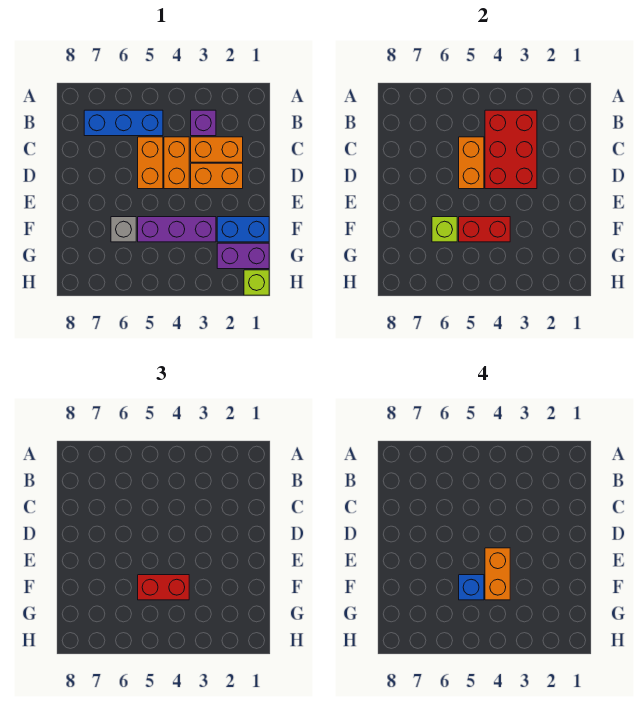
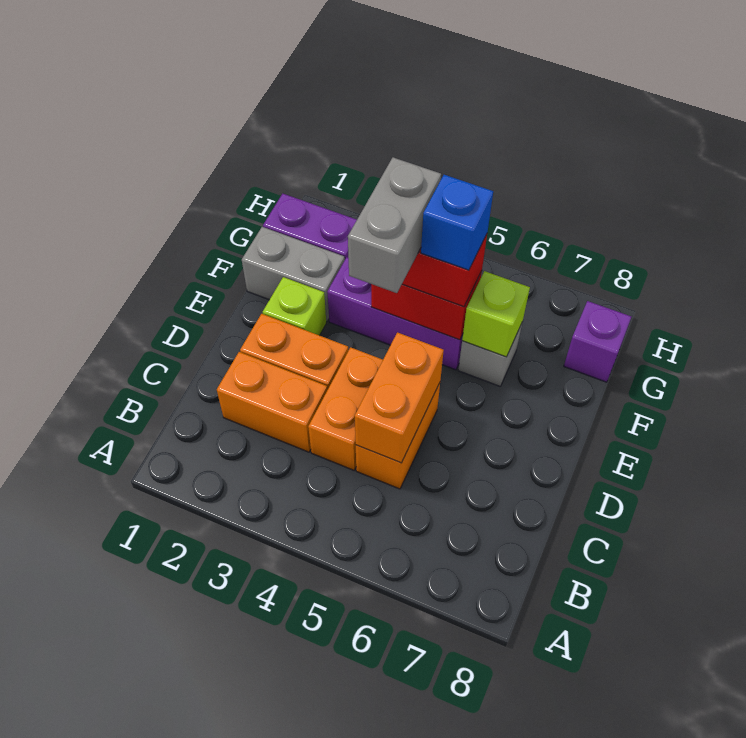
purple 1x1 brick [191,110,216,136] -> purple 1x1 brick moved to [564,301,631,382]
red 2x3 brick [485,110,537,189] -> none
blue 1x3 brick [84,110,163,136] -> none
orange 1x2 brick [485,548,510,600] -> grey 1x2 brick [348,157,441,293]
blue 1x2 brick [217,217,269,242] -> grey 1x2 brick [242,227,345,321]
lime 1x1 brick [244,270,269,295] -> lime 1x1 brick moved to [263,277,326,336]

